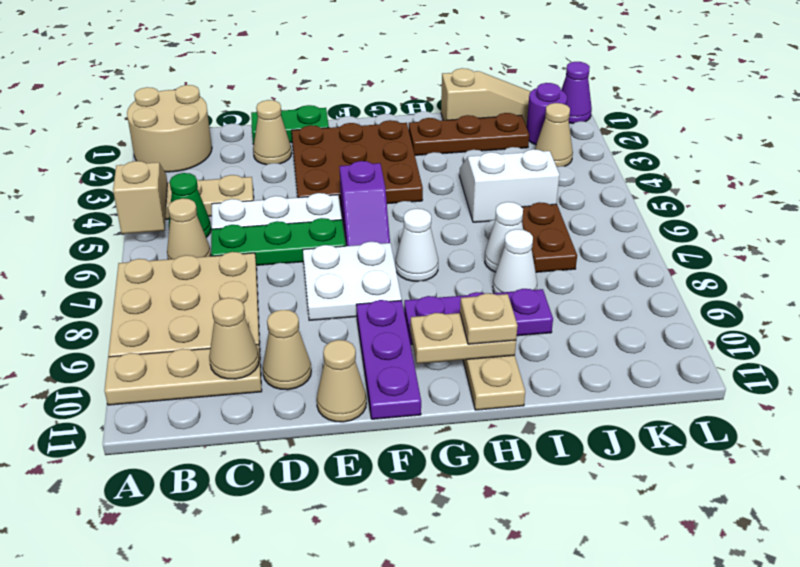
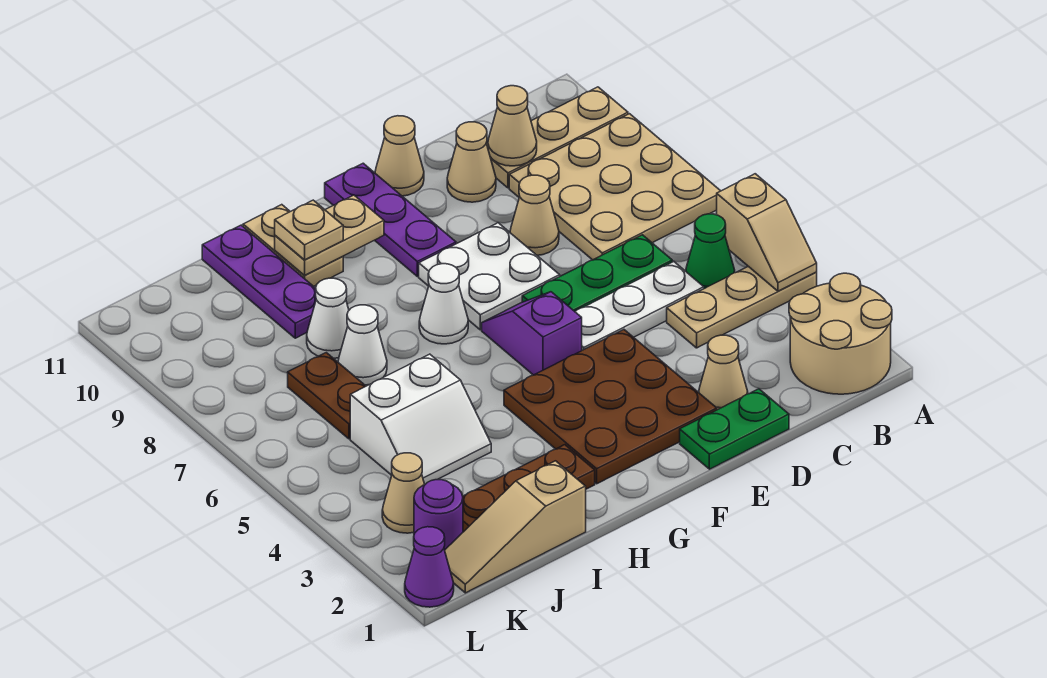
tan 1x1 cone [167,198,211,259] -> tan 1x1 cone moved to [510,175,559,255]
purple 1x3 plate [404,289,553,345] -> purple 1x3 plate turned to [202,225,316,338]

